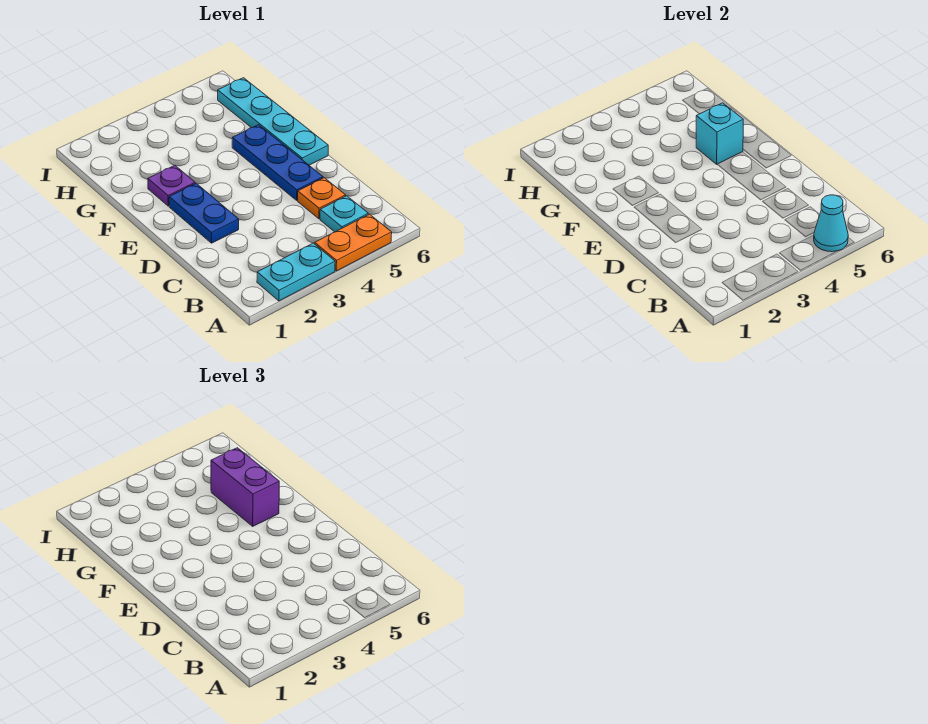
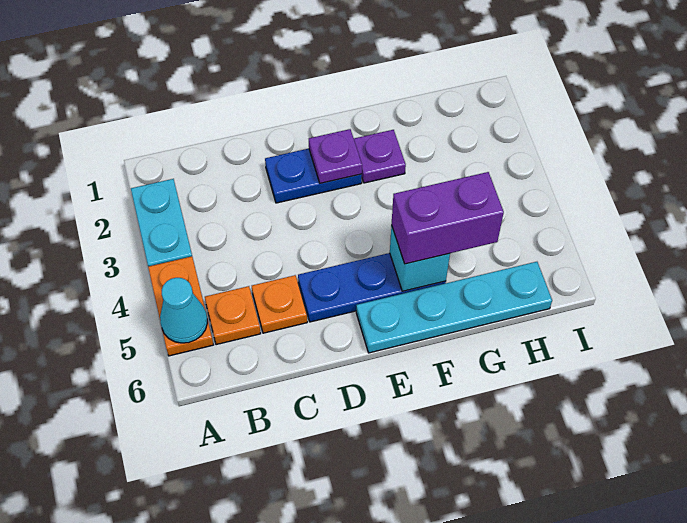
cyan 1x1 plate [320,196,368,232] -> orange 1x1 plate [205,286,261,345]
none -> purple 1x1 plate [309,129,362,183]

